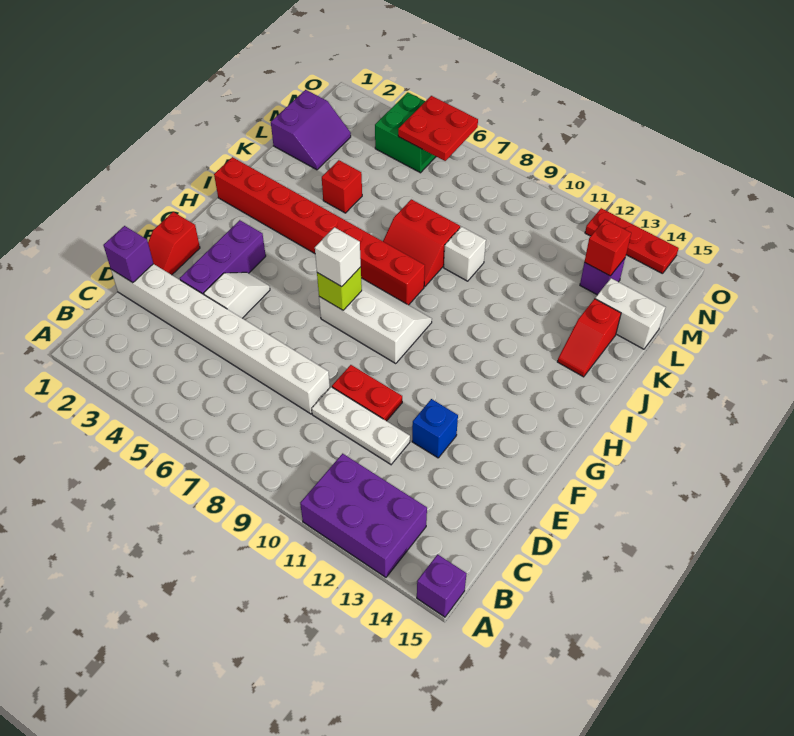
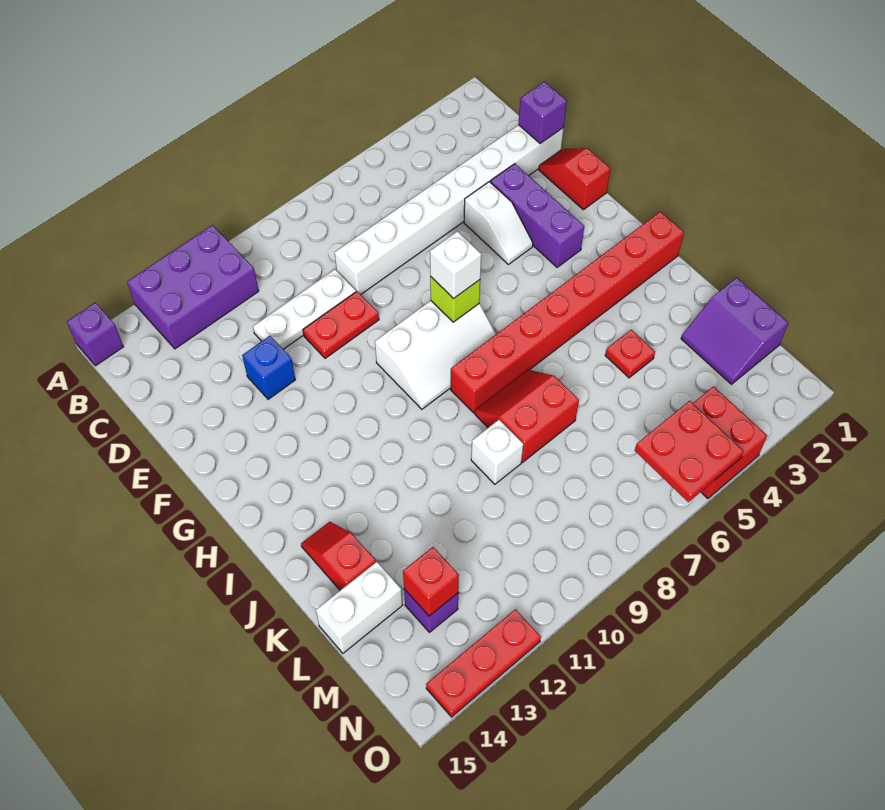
red 1x1 brick [322,160,362,213] -> red 1x1 plate [605,330,655,378]
green 2x2 brick [375,92,436,173] -> red 2x2 brick [693,387,767,498]

